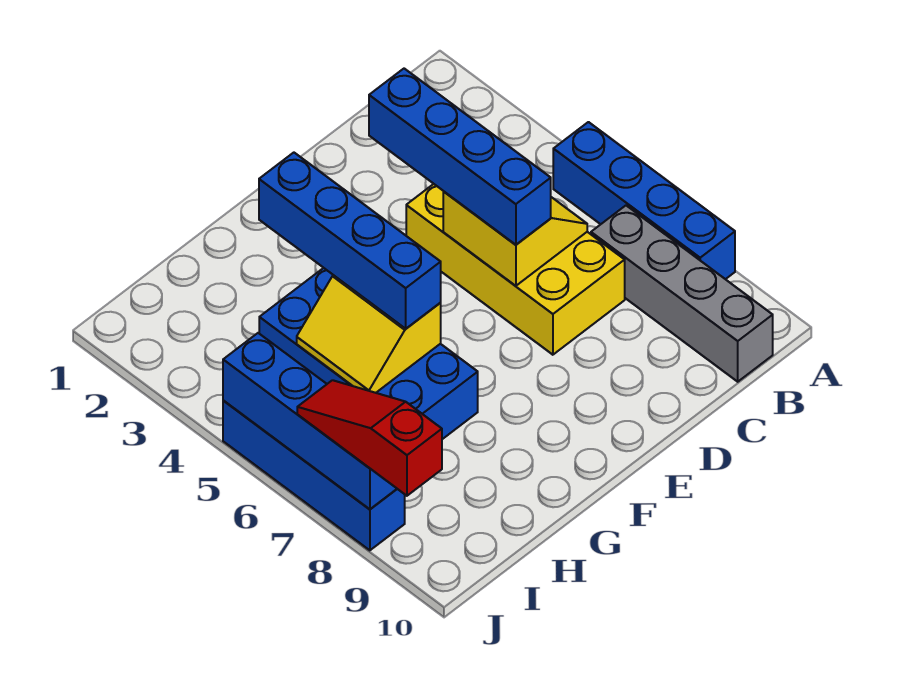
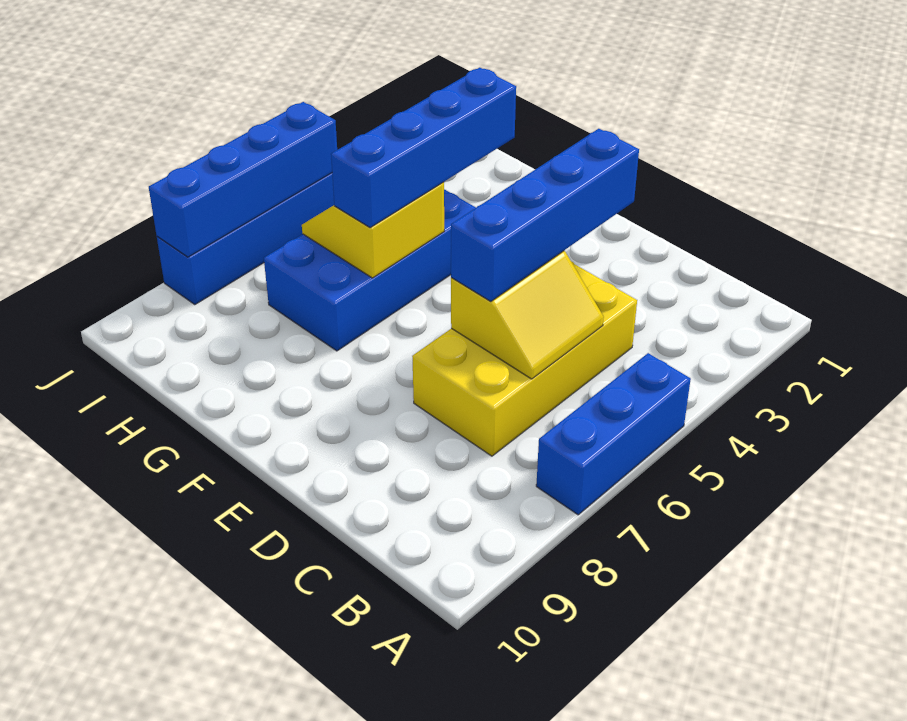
blue 1x4 brick [553,122,735,279] -> blue 1x3 brick [536,353,691,515]
grey 1x4 brick [591,206,773,382] -> none
red 1x3 slope [297,380,442,496] -> none

